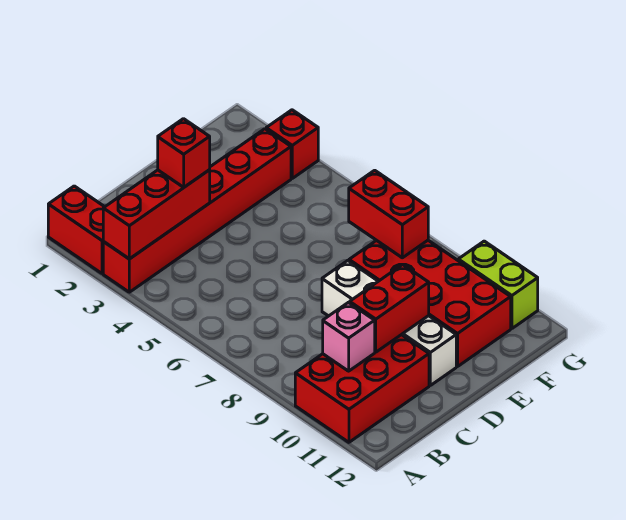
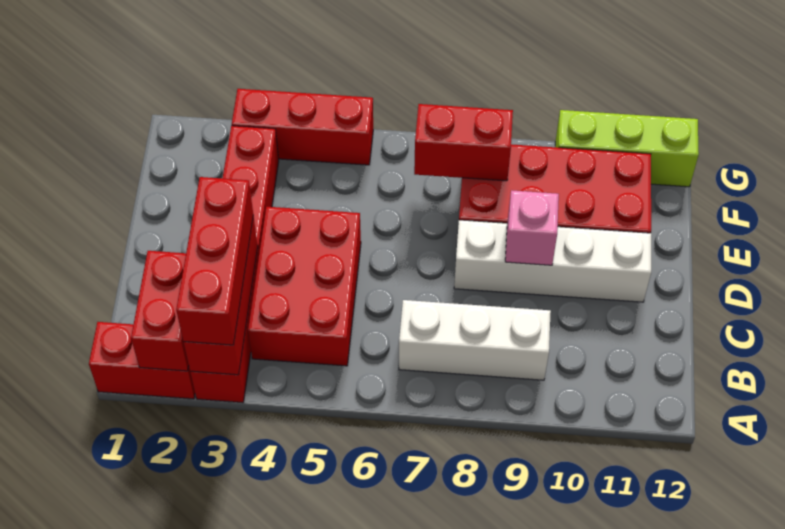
red 2x3 brick [295,335,429,442] -> red 2x3 brick moved to [248,207,361,366]
none -> white 1x3 brick [399,300,551,380]
pink 1x1 brick [323,302,375,371] -> pink 1x1 brick moved to [505,190,559,265]
red 1x1 brick [158,119,210,187] -> red 1x3 brick [176,177,253,345]
red 1x2 brick [350,264,429,352] -> red 1x2 brick moved to [131,251,189,371]
red 1x1 brick [266,110,318,178] -> red 1x3 brick [232,89,373,165]
lime 1x2 brick [458,241,538,329] -> lime 1x3 brick [555,110,699,187]

